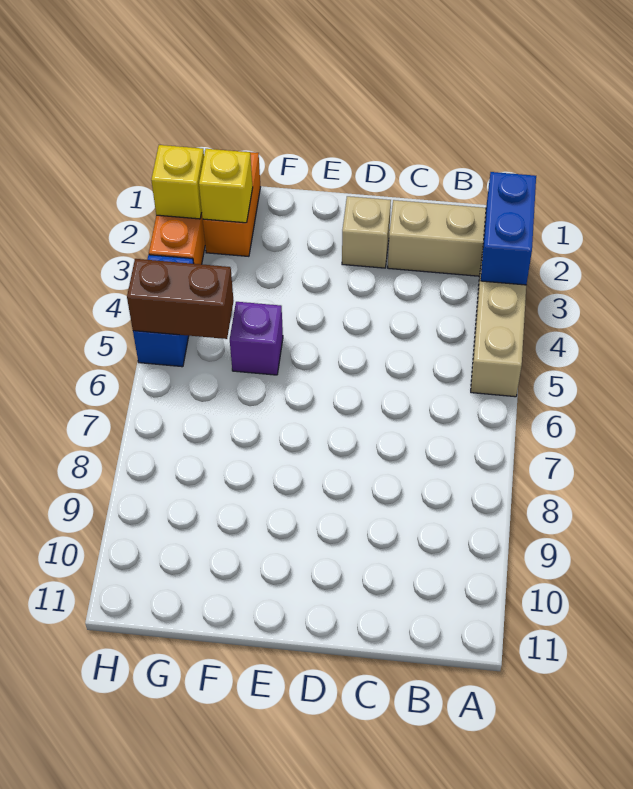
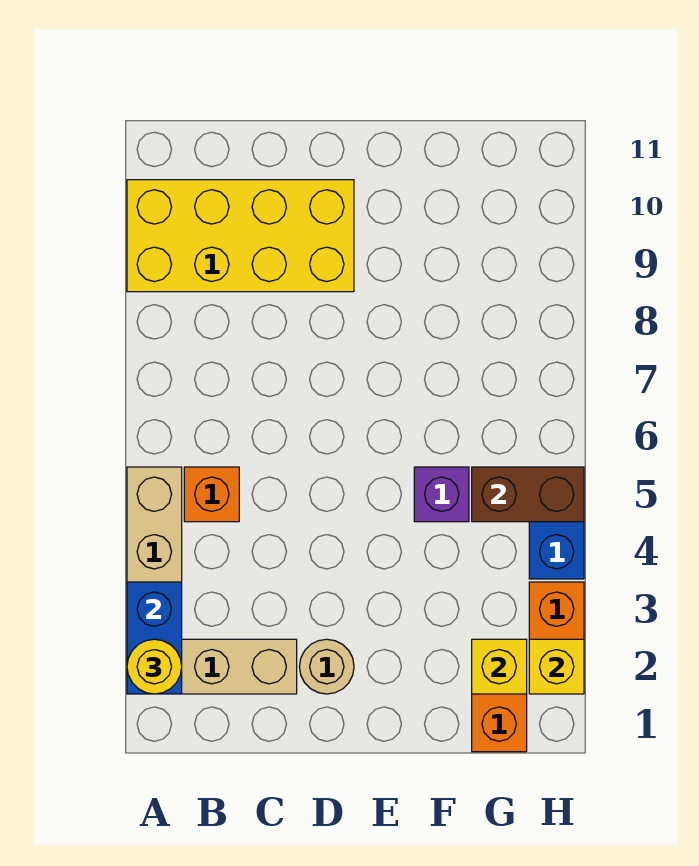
none -> yellow 1x1 round brick [127,639,182,694]
none -> yellow 2x4 brick [127,180,354,292]
none -> orange 1x1 brick [184,467,239,522]
tan 1x1 brick [342,196,391,268] -> tan 1x1 round brick [299,639,354,694]

